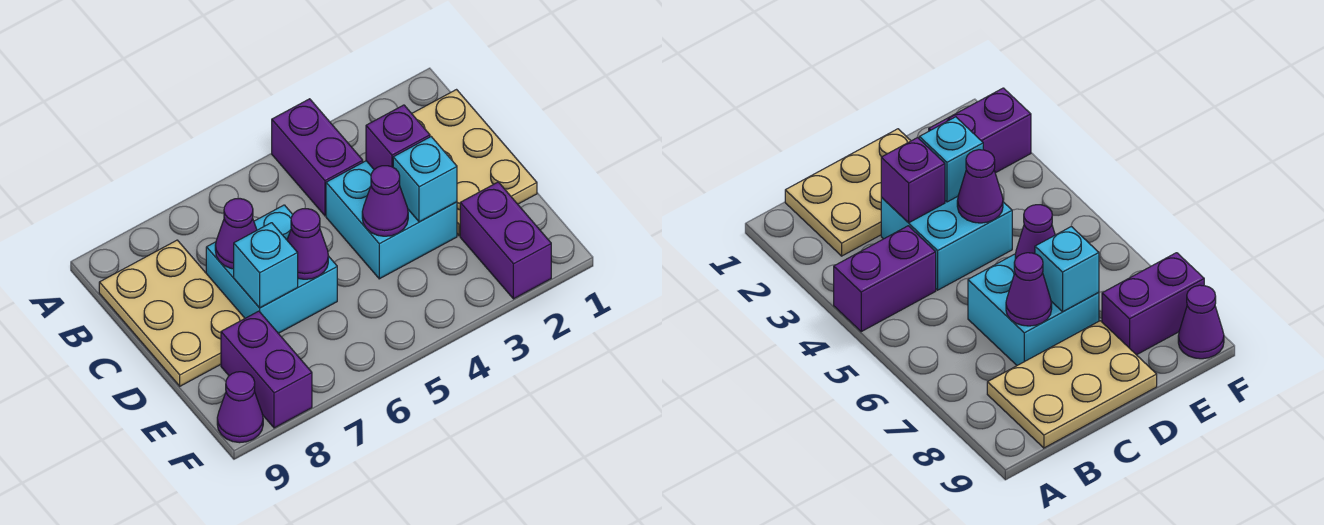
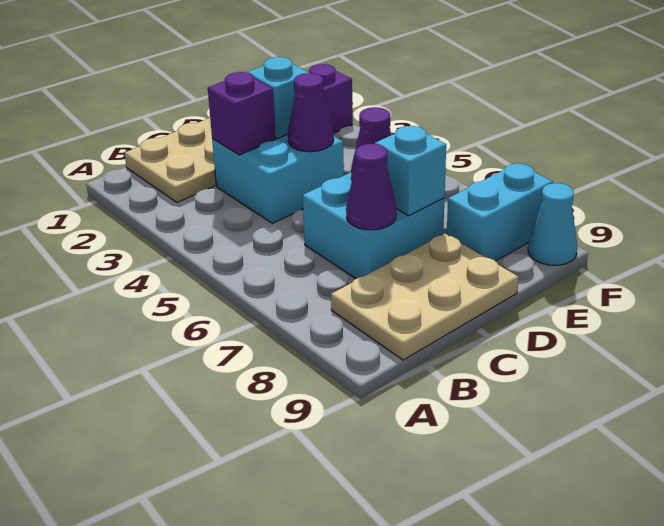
purple 1x2 brick [272,99,363,216] -> none
purple 1x2 brick [221,311,312,428] -> cyan 1x2 brick [447,163,553,261]
purple 1x1 cone [217,372,263,443] -> cyan 1x1 cone [528,183,577,265]

